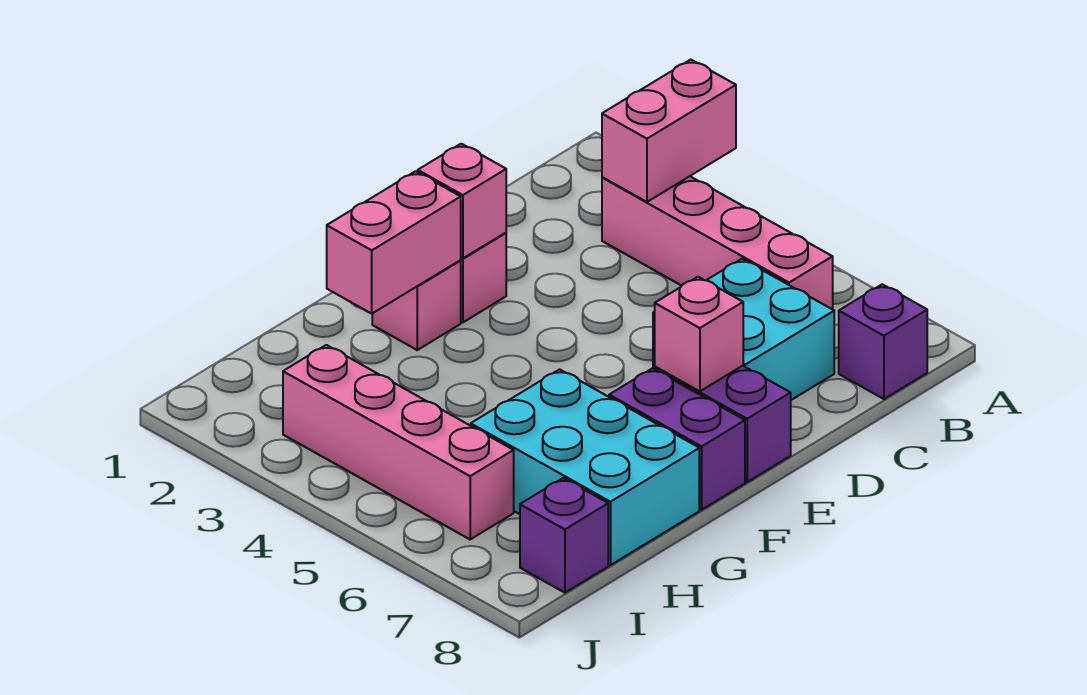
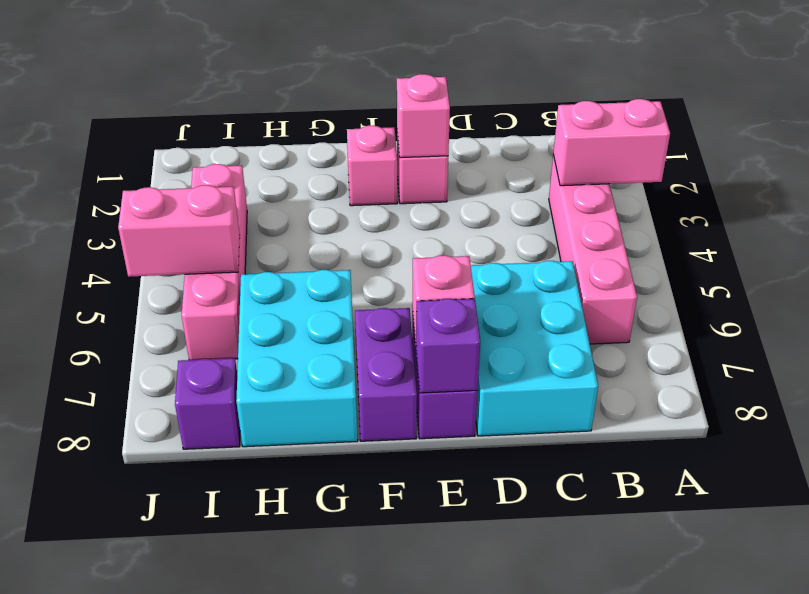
purple 1x1 brick [839,284,927,399] -> purple 1x1 brick moved to [416,299,480,393]
cyan 2x2 brick [653,259,834,400] -> cyan 2x3 brick [471,261,598,436]
pink 1x2 brick [327,171,461,314] -> pink 1x2 brick moved to [118,185,240,277]

